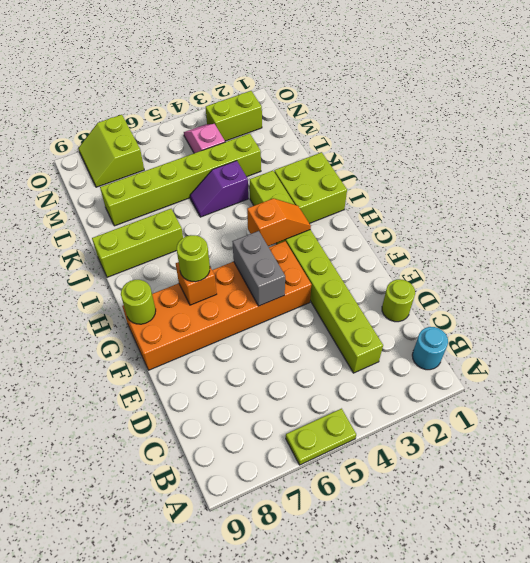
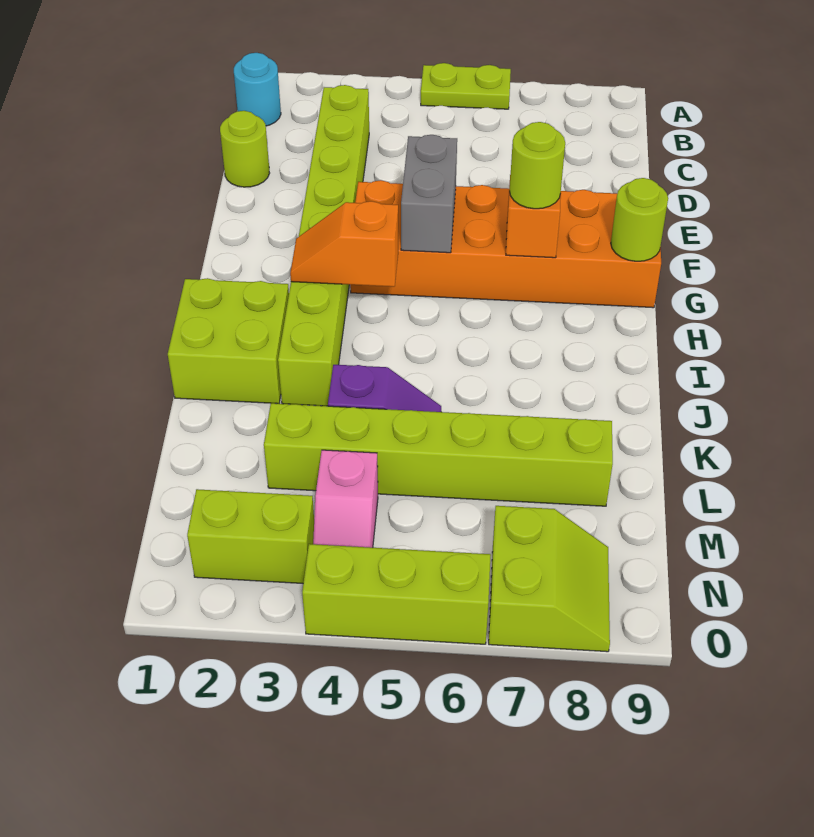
lime 1x3 brick [92,209,183,277] -> lime 1x3 brick moved to [302,544,491,644]

